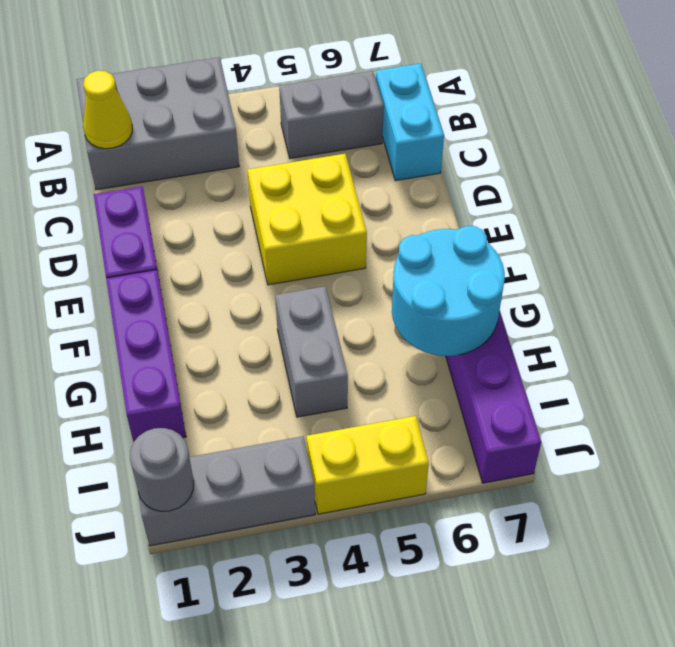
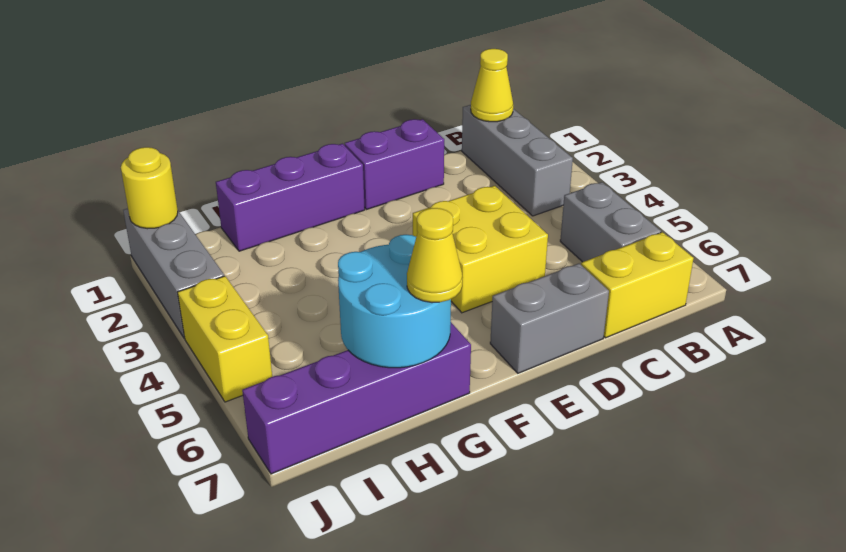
grey 2x3 brick [77,57,239,190] -> grey 1x3 brick [462,105,573,216]
cyan 1x2 brick [375,63,444,181] -> yellow 1x2 brick [581,232,694,338]
grey 1x2 brick [275,286,348,417] -> grey 1x2 brick moved to [490,264,609,373]
none -> yellow 1x1 cone [407,208,463,303]
grey 1x1 round brick [130,428,194,511] -> yellow 1x1 round brick [121,147,178,229]

